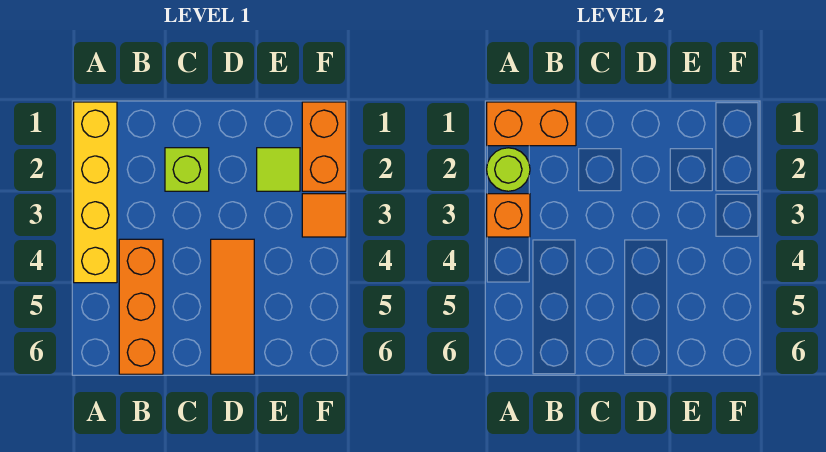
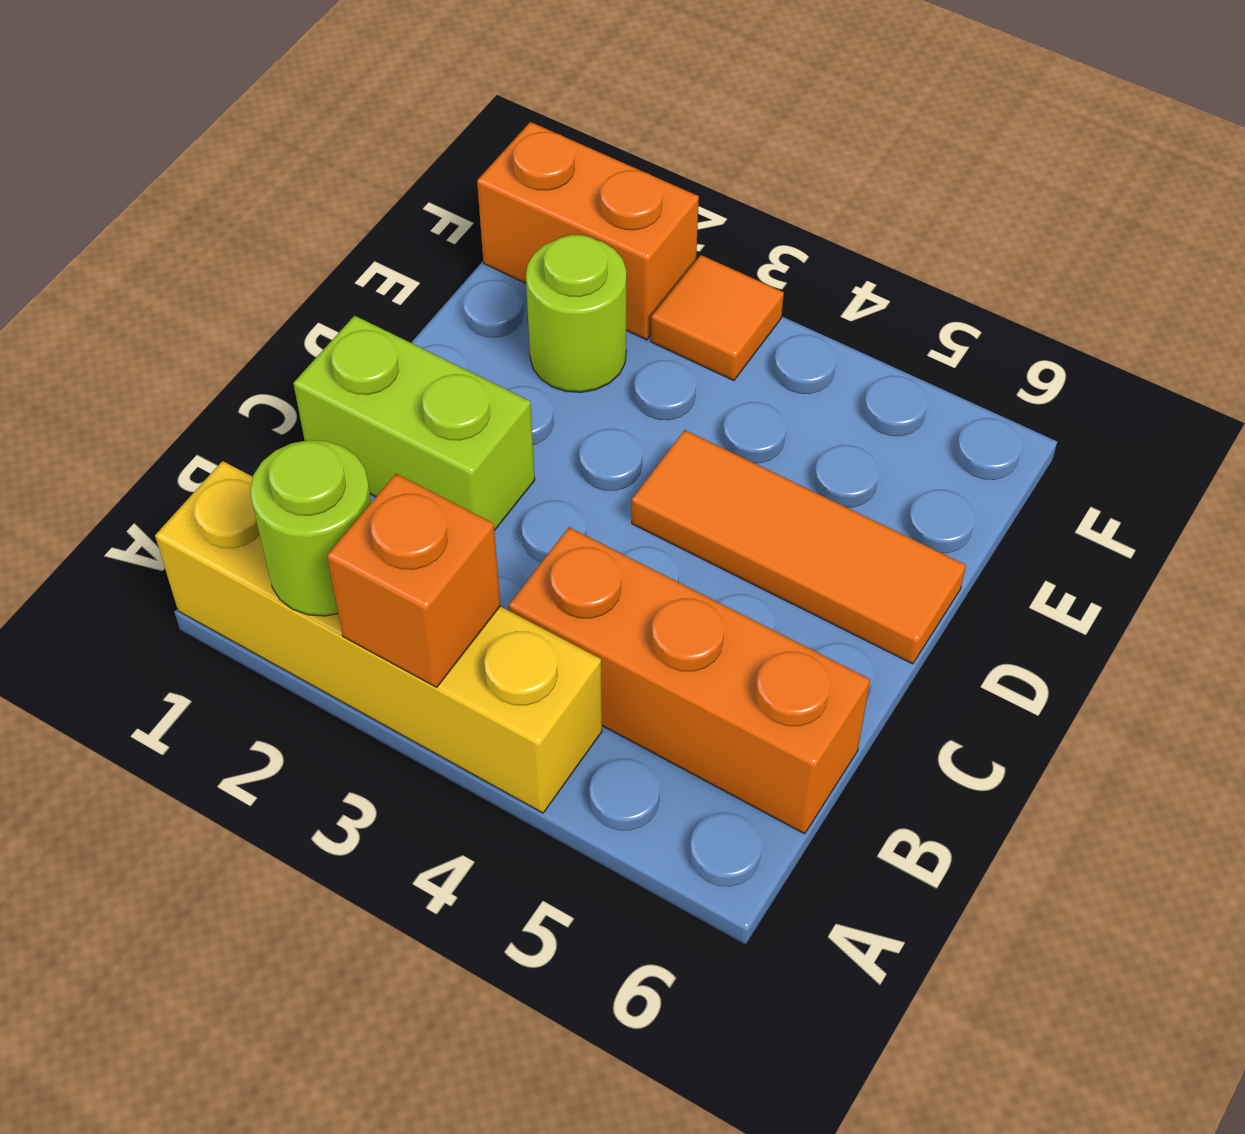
orange 1x2 brick [487,102,576,146] -> none
lime 1x1 brick [165,148,209,191] -> lime 1x2 brick [293,316,535,531]
lime 1x1 tile [257,148,300,191] -> lime 1x1 round brick [526,235,626,392]

